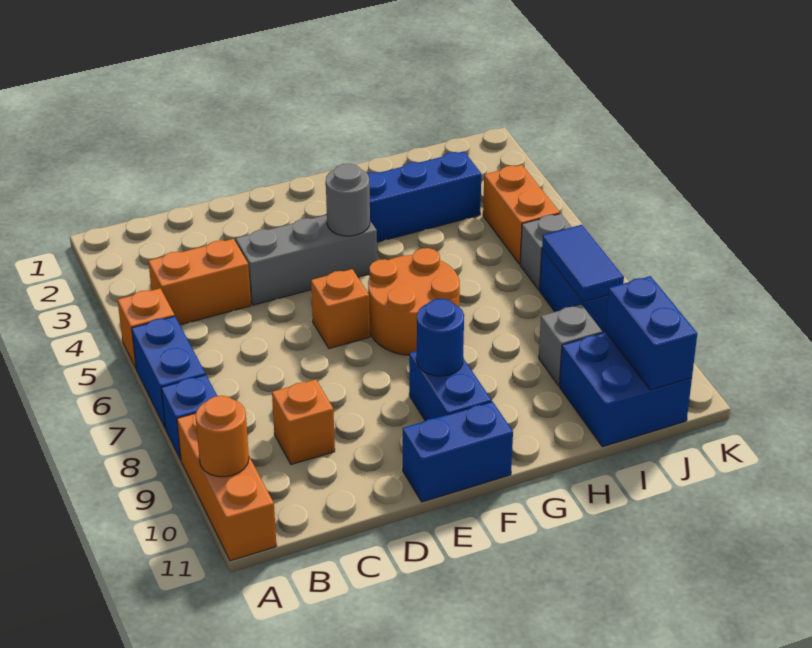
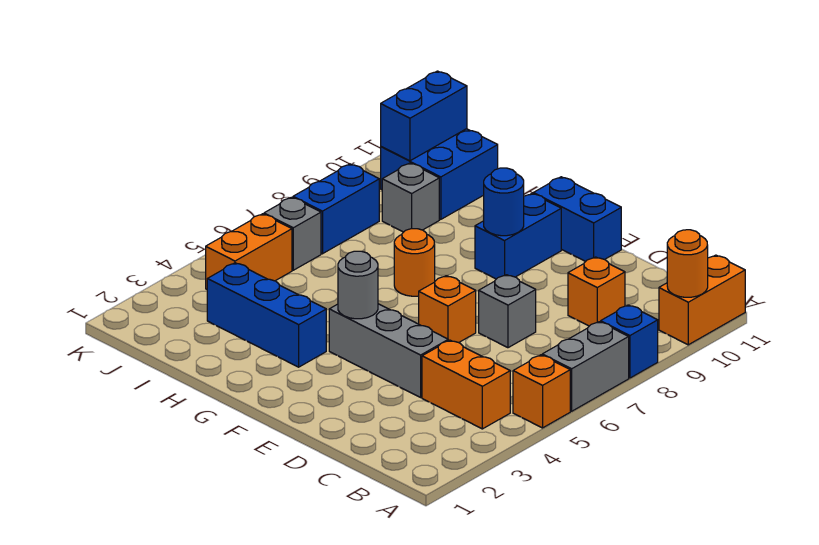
blue 1x2 brick [132,316,206,429] -> grey 1x2 brick [542,322,629,411]
orange 1x3 brick [177,413,276,561] -> orange 1x2 brick [659,255,745,345]
none -> grey 1x1 brick [479,275,536,348]
orange 2x2 round brick [368,248,460,355] -> orange 1x1 round brick [394,229,435,296]
blue 1x2 tile [542,225,624,302] -> none

